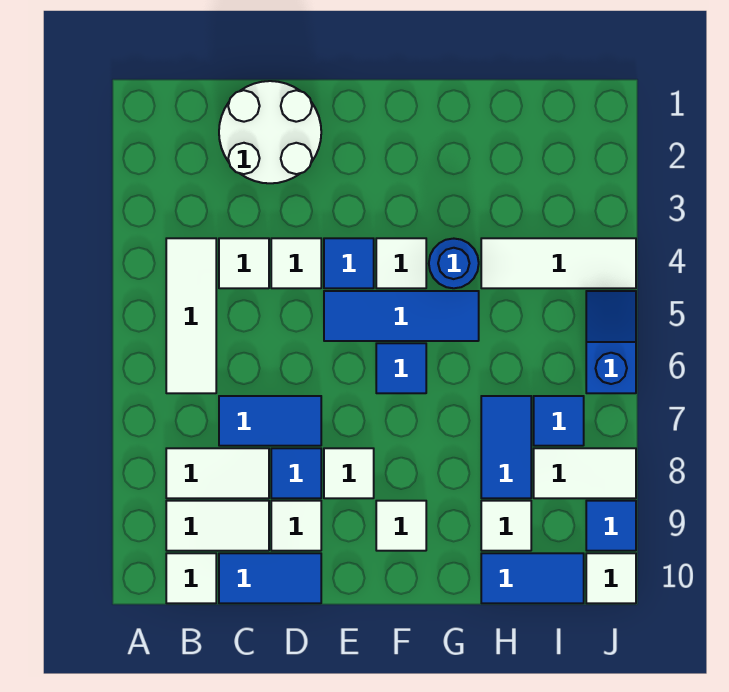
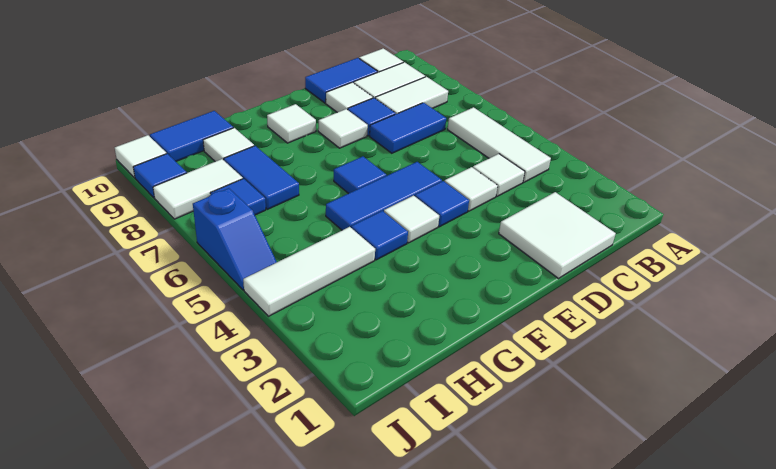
white 2x2 round brick [219,81,321,183] -> white 2x2 tile [499,192,616,278]
blue 1x1 round brick [429,239,479,288] -> blue 1x1 tile [351,211,408,260]

